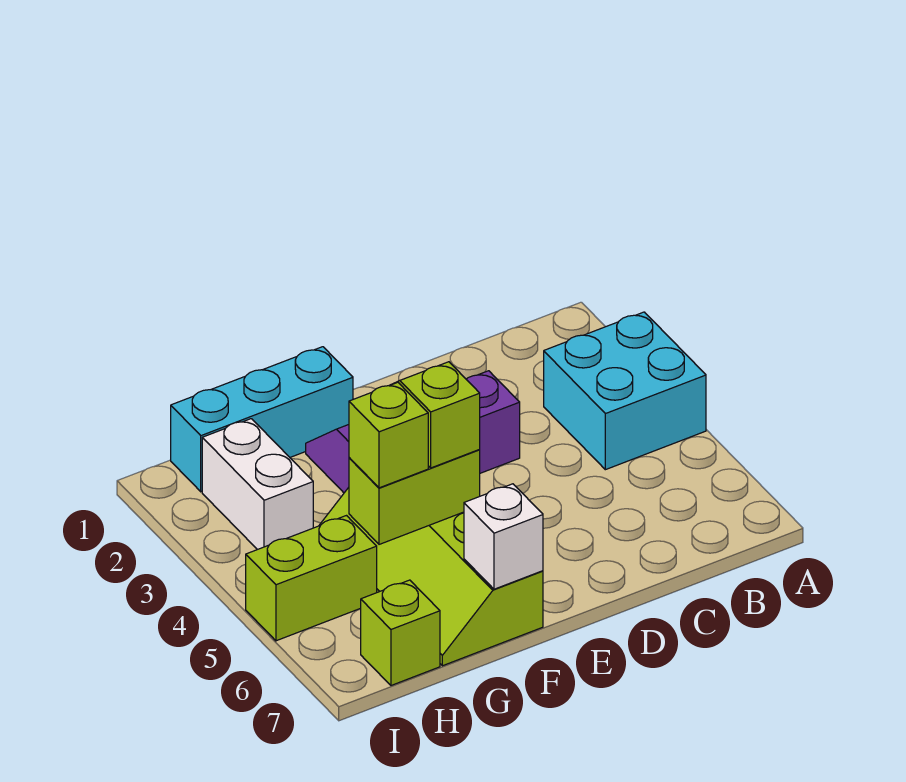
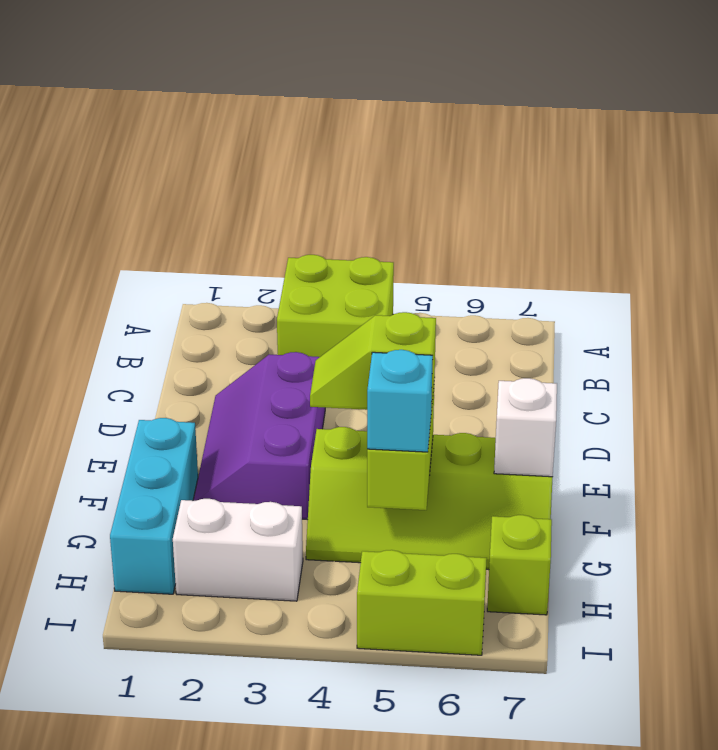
cyan 2x2 brick [544,312,706,470] -> lime 2x2 brick [277,255,394,357]
lime 1x1 brick [349,382,428,488] -> cyan 1x1 brick [367,350,433,452]
lime 1x2 brick [246,516,377,641] -> lime 1x2 brick turned to [357,550,487,655]

